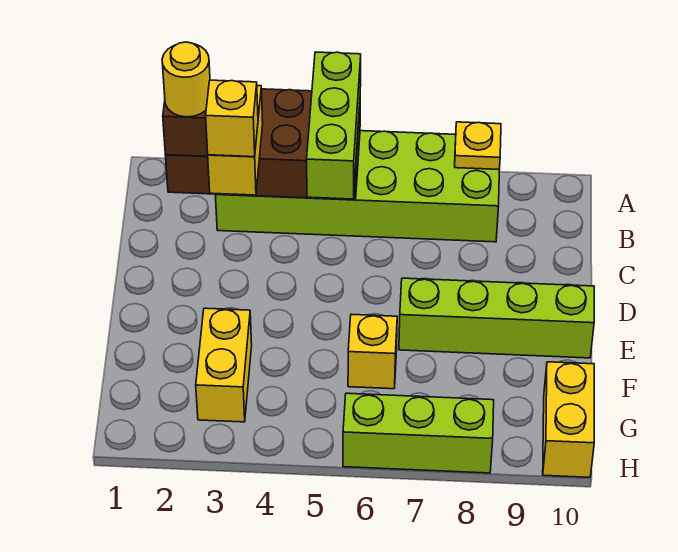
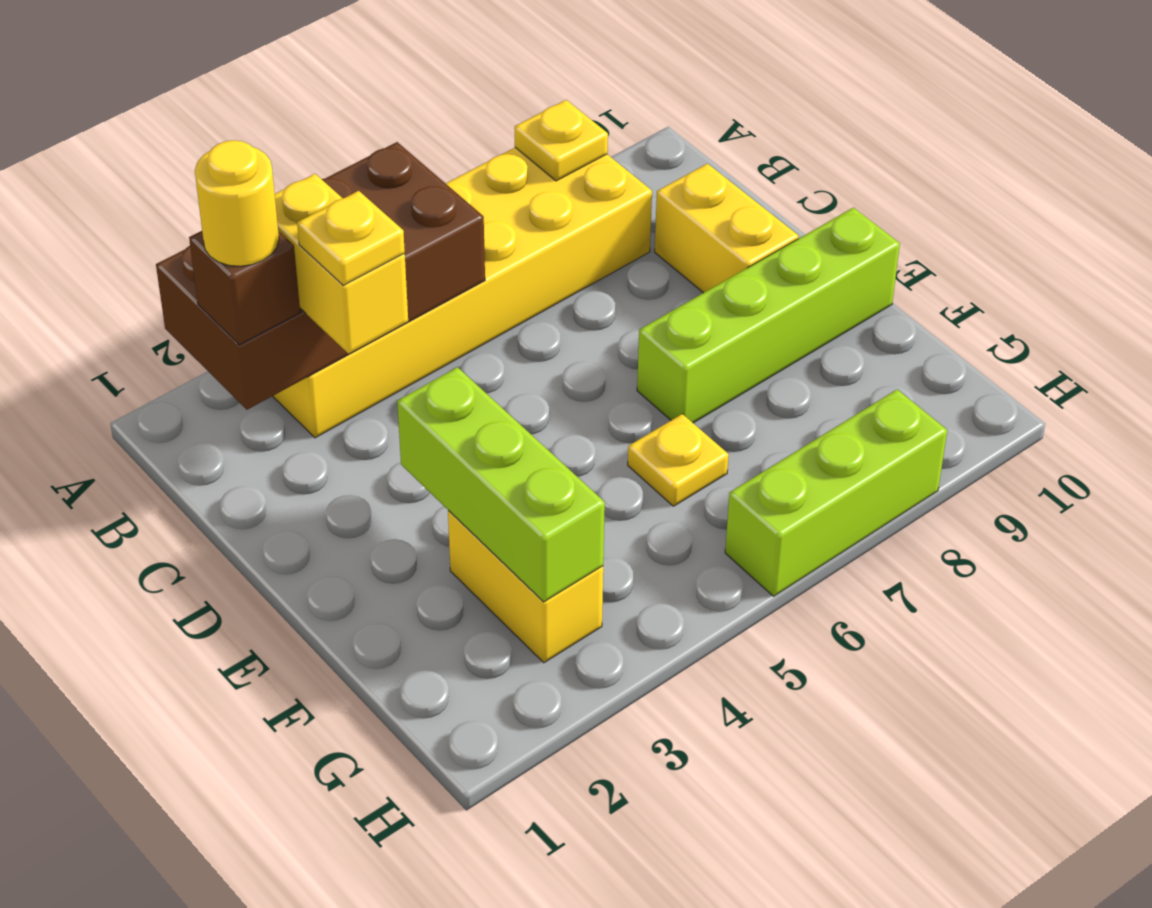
lime 2x6 brick [216,131,499,242] -> yellow 2x6 brick [273,148,652,438]
lime 1x3 brick [307,52,361,199] -> lime 1x3 brick moved to [397,367,605,602]
yellow 1x1 brick [206,80,258,157] -> yellow 1x1 plate [297,191,405,285]
yellow 1x1 brick [348,314,397,389] -> yellow 1x1 plate [628,414,729,506]
yellow 1x2 brick [543,362,594,477] -> yellow 1x2 brick moved to [655,164,799,293]

